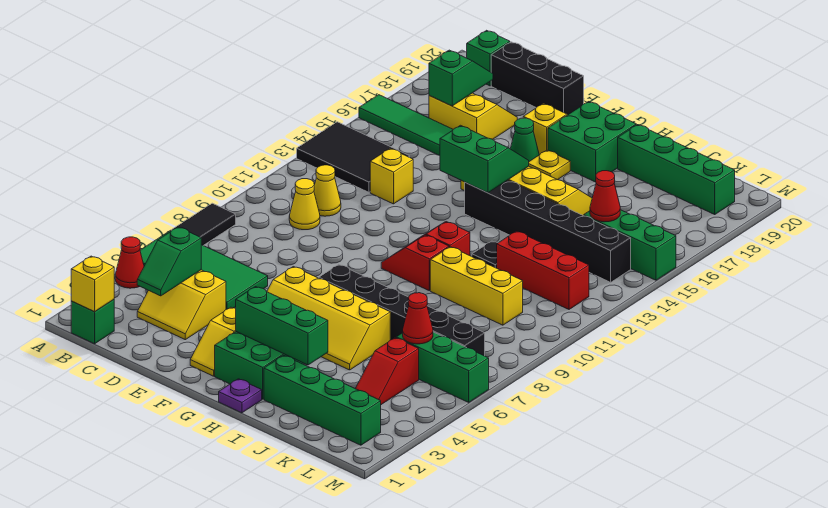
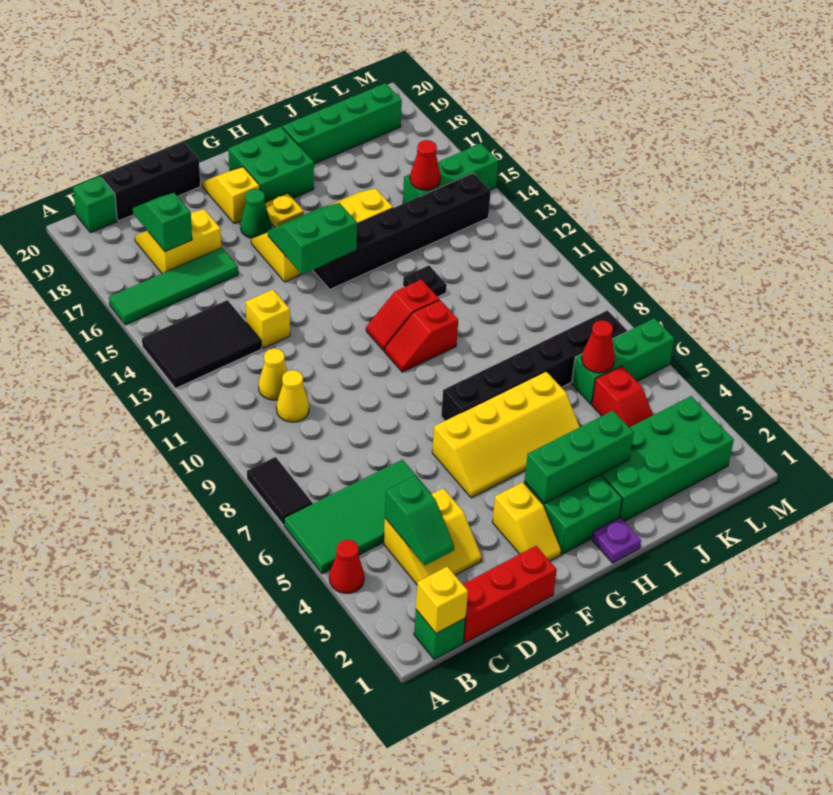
green 1x4 brick [264,355,381,445] -> green 2x4 brick [601,396,734,521]
yellow 1x3 brick [430,247,523,325] -> none
red 1x3 brick [497,231,589,309] -> red 1x3 brick moved to [463,546,557,643]

